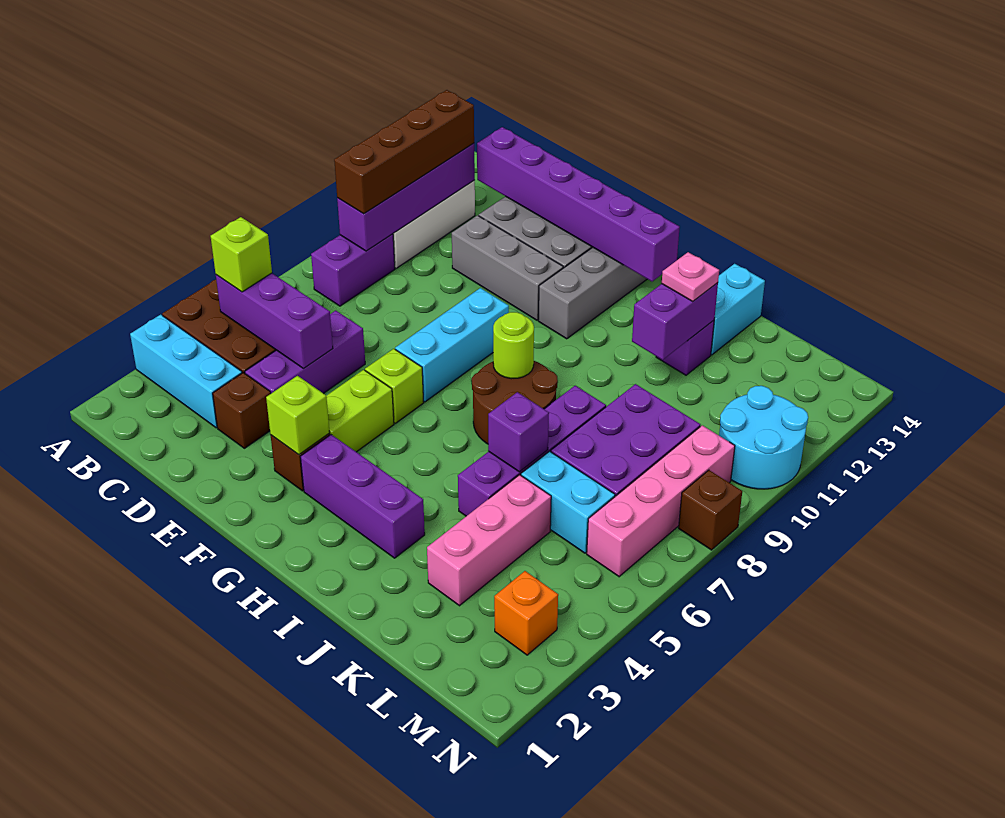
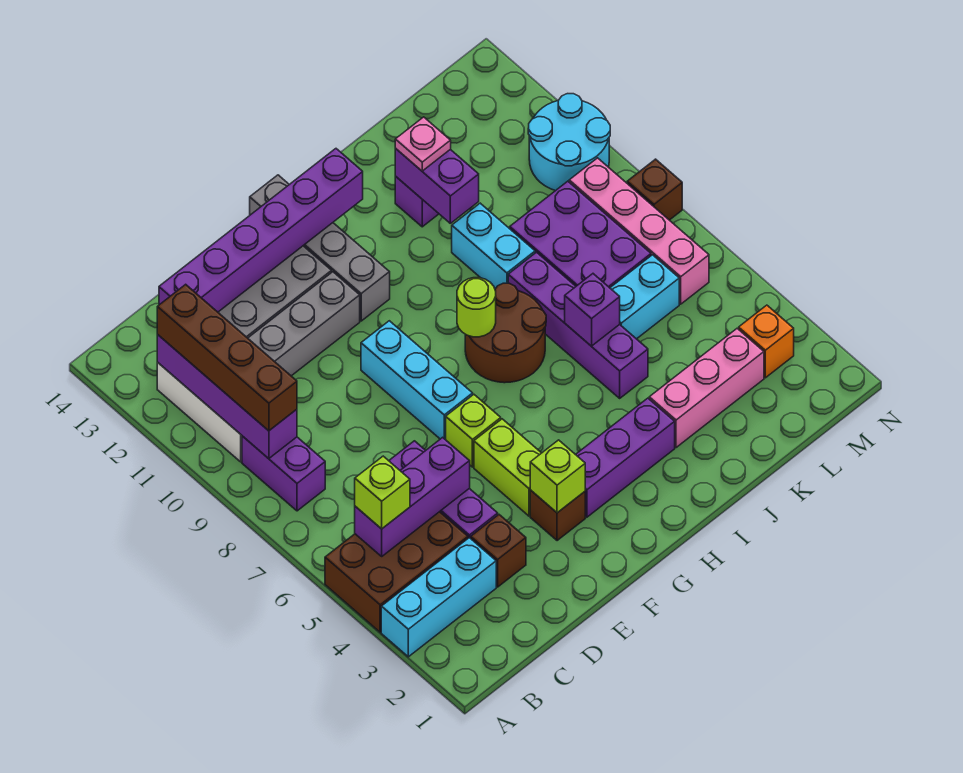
cyan 1x2 brick [711,264,765,355] -> cyan 1x2 brick moved to [452,203,535,289]
pink 1x3 brick [427,475,551,606] -> pink 1x3 brick turned to [649,329,764,448]

